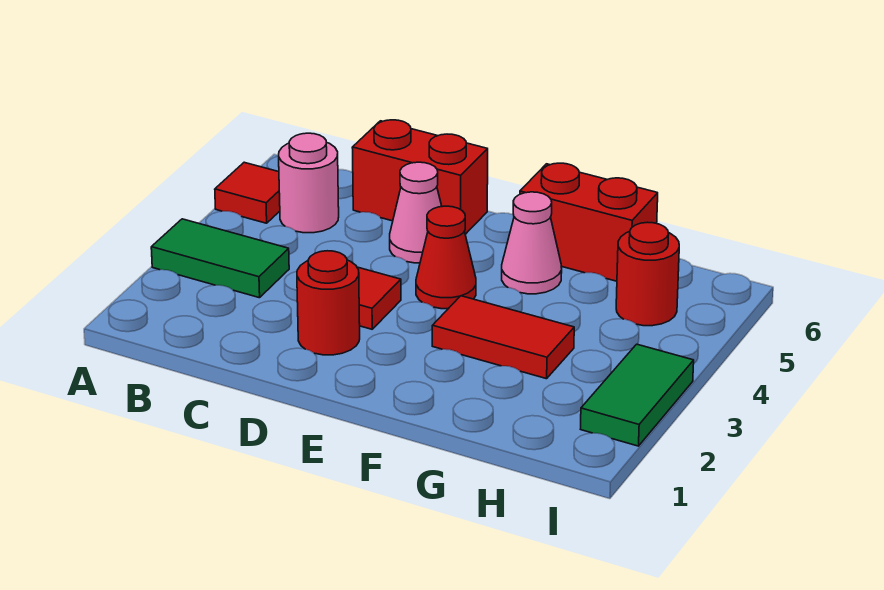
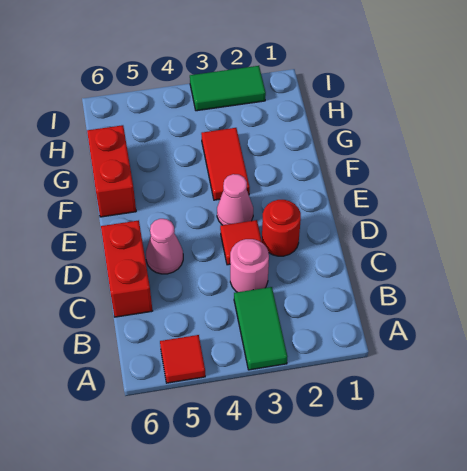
pink 1x1 round brick [279,133,339,233] -> pink 1x1 round brick moved to [230,239,269,292]
red 1x1 cone [416,206,476,309] -> none
pink 1x1 cone [502,192,562,294] -> pink 1x1 cone moved to [217,174,253,225]
red 1x1 round brick [616,222,679,326] -> none

